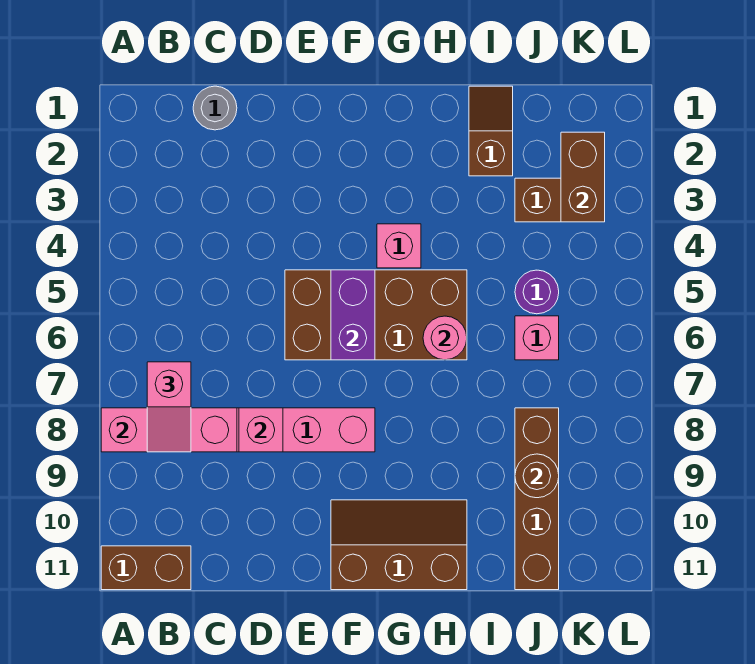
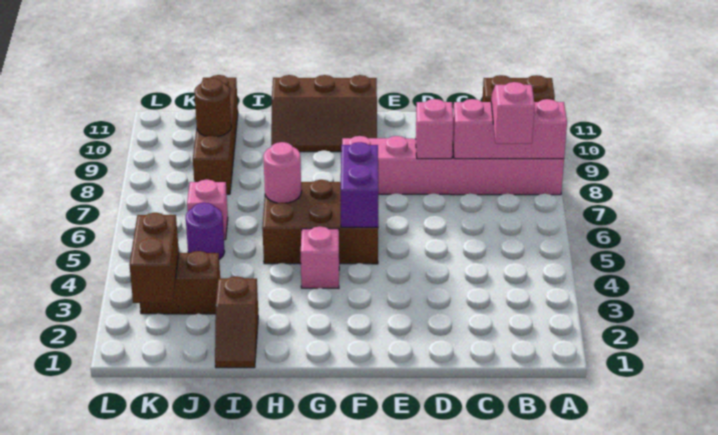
grey 1x1 round brick [193,86,237,130] -> none
brown 2x4 brick [285,270,467,360] -> brown 2x3 brick [262,180,378,264]

